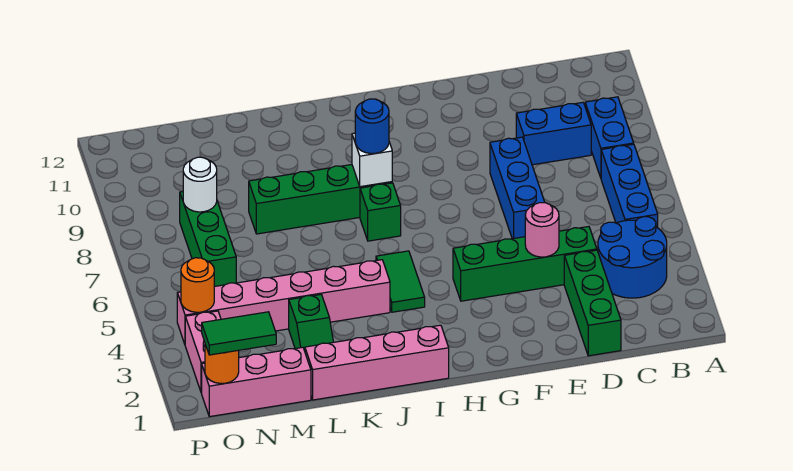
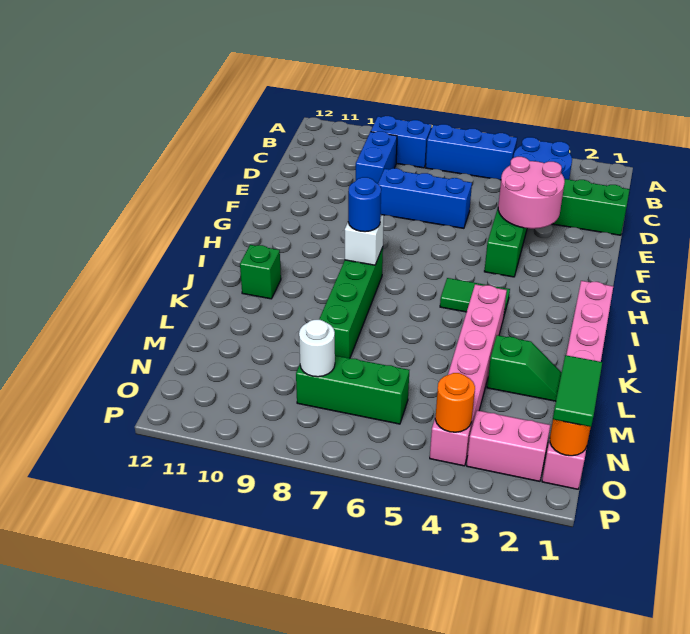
pink 1x1 round brick [525,203,559,257] -> pink 2x2 round brick [498,157,565,229]
green 1x1 brick [360,183,401,241] -> green 1x1 brick moved to [240,245,281,299]

